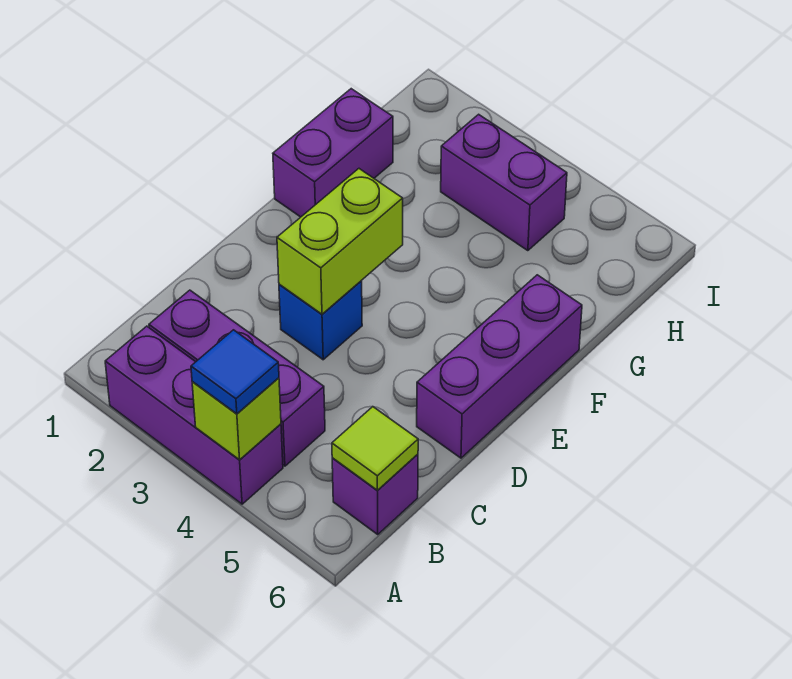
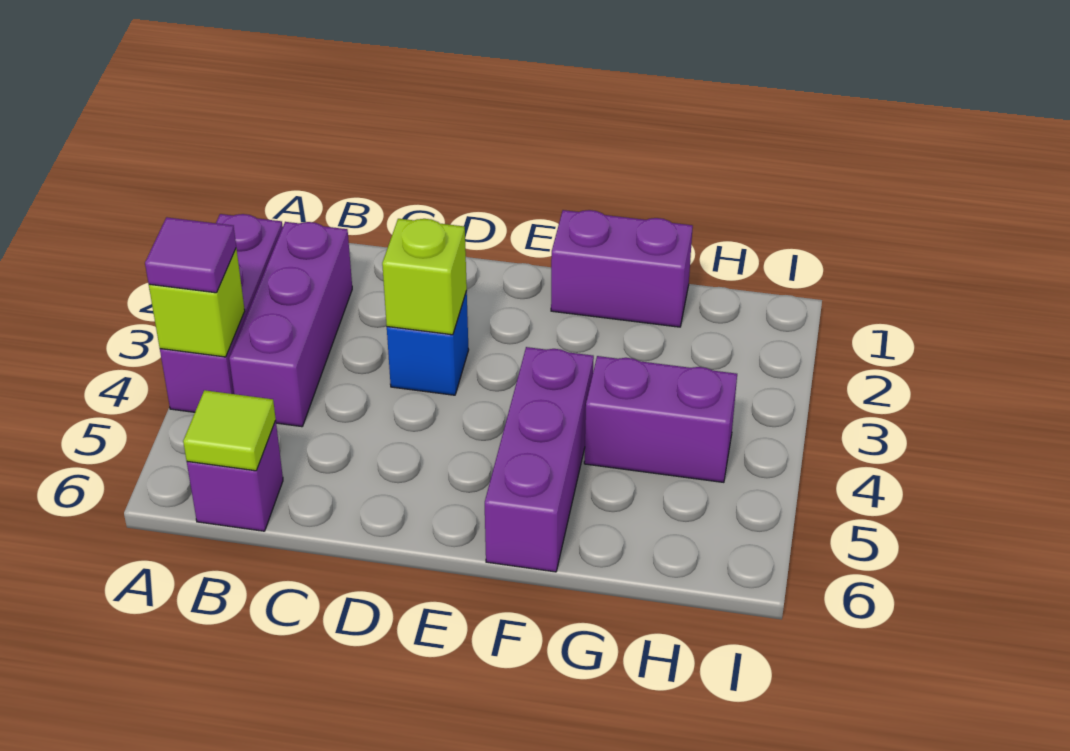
blue 1x1 tile [191,330,279,414] -> purple 1x1 tile [145,217,236,293]
lime 1x2 brick [277,169,403,314] -> lime 1x1 brick [382,219,467,335]
purple 1x3 brick [417,275,582,458] -> purple 1x3 brick turned to [485,347,594,572]
purple 1x2 brick [441,114,567,251] -> purple 1x2 brick turned to [584,356,737,482]

